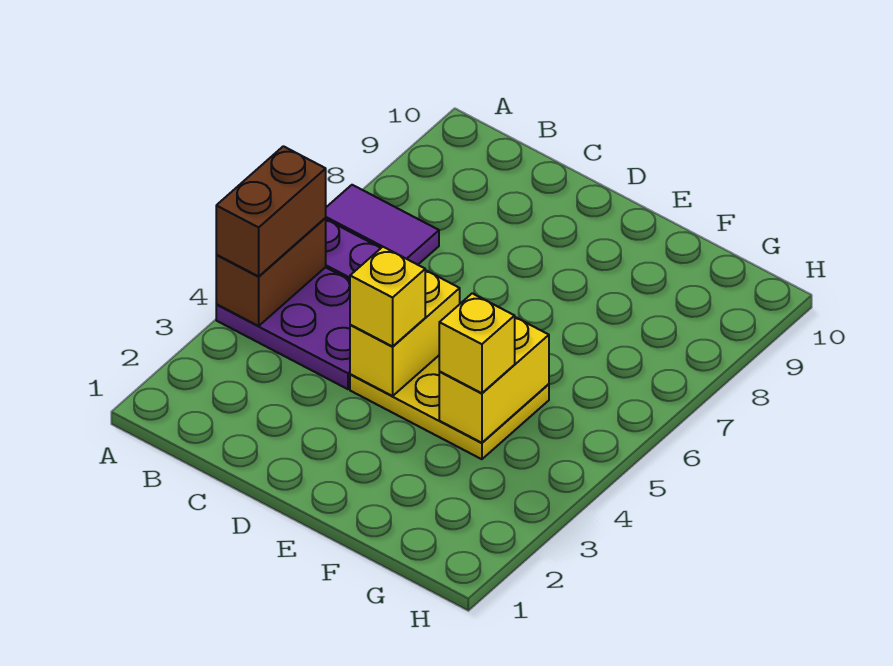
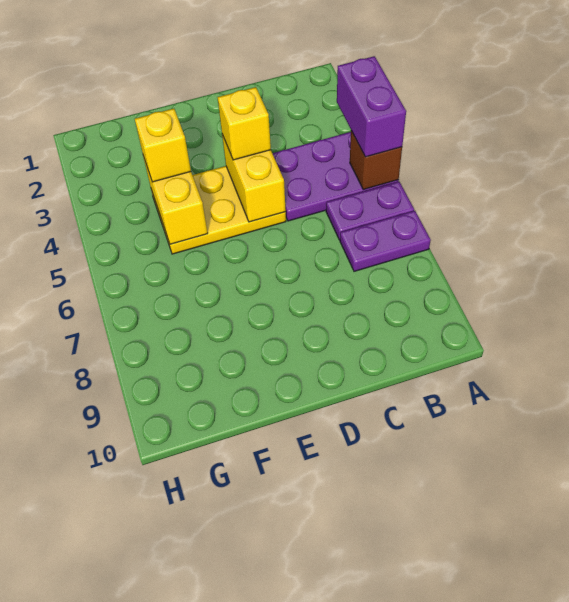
brown 1x2 brick [216,218,326,326] -> brown 1x1 brick [350,131,402,190]
brown 1x2 brick [216,146,326,276] -> purple 1x2 brick [337,56,406,157]
purple 1x2 tile [326,185,439,265] -> purple 1x2 plate [340,211,431,271]

